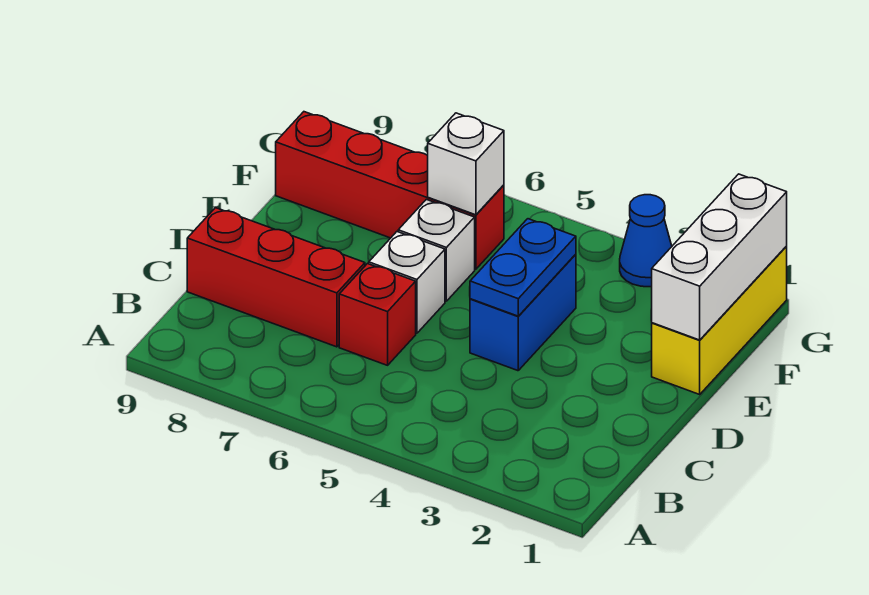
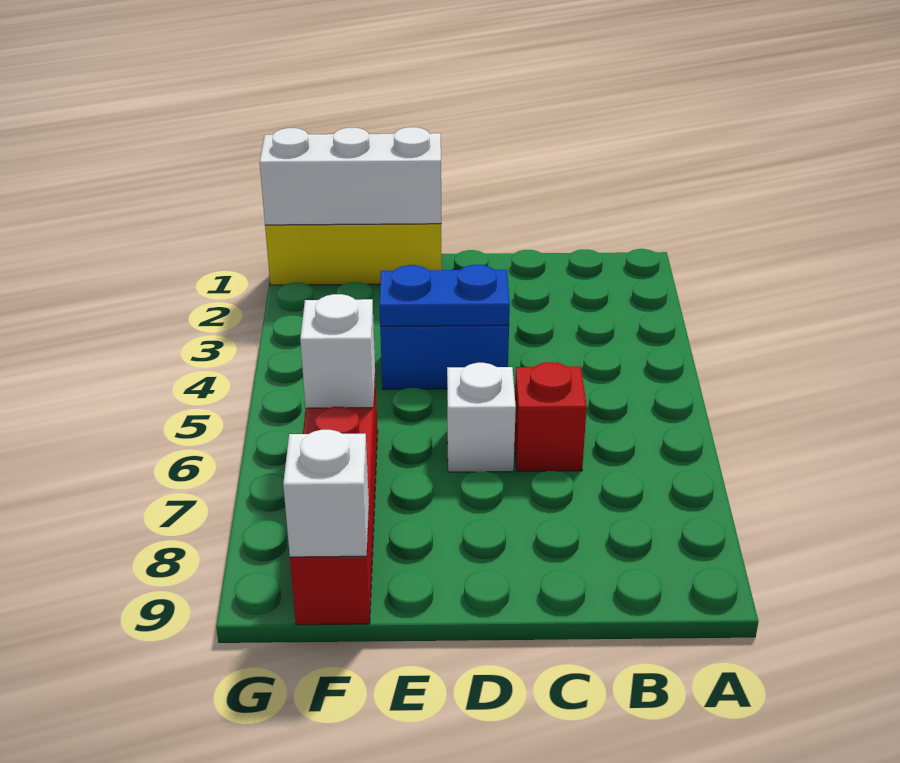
red 1x3 brick [187,208,365,347] -> none
white 1x1 brick [398,199,475,301] -> white 1x1 brick moved to [283,430,369,557]
blue 1x1 cone [620,195,672,287] -> none

